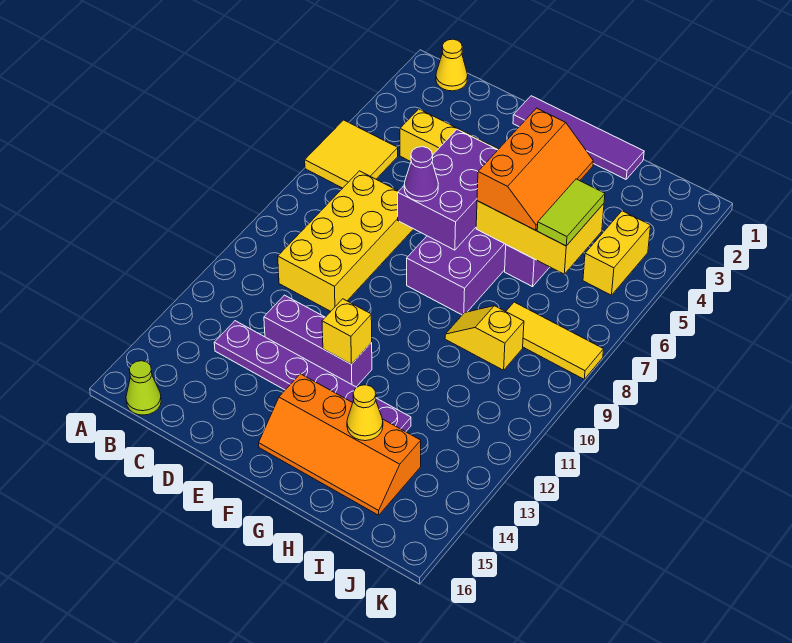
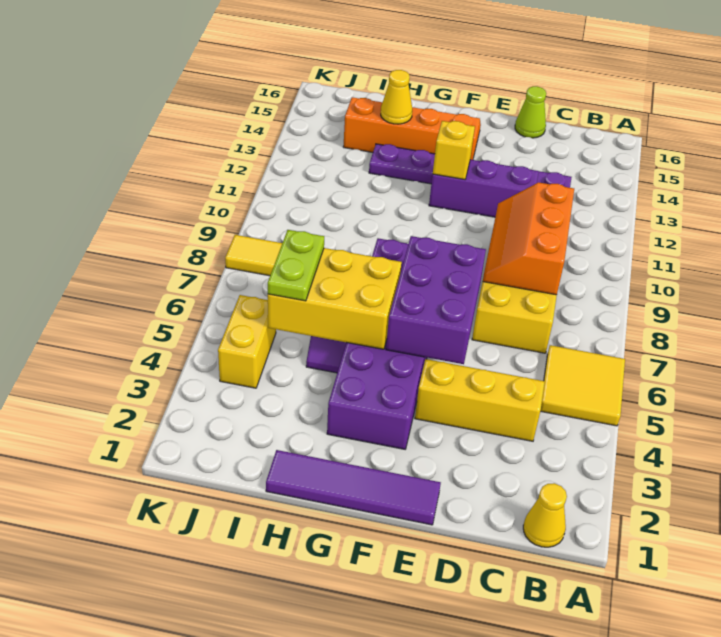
lime 1x1 cone [126,361,161,415] -> lime 1x1 cone moved to [515,86,546,138]
purple 1x1 cone [404,147,438,201] -> none
orange 2x3 slope [477,108,593,230] -> orange 2x3 slope moved to [483,182,574,295]
yellow 1x2 slope [445,306,524,370] -> none
lime 1x2 tile [537,179,605,246] -> lime 1x2 plate [268,230,324,301]

